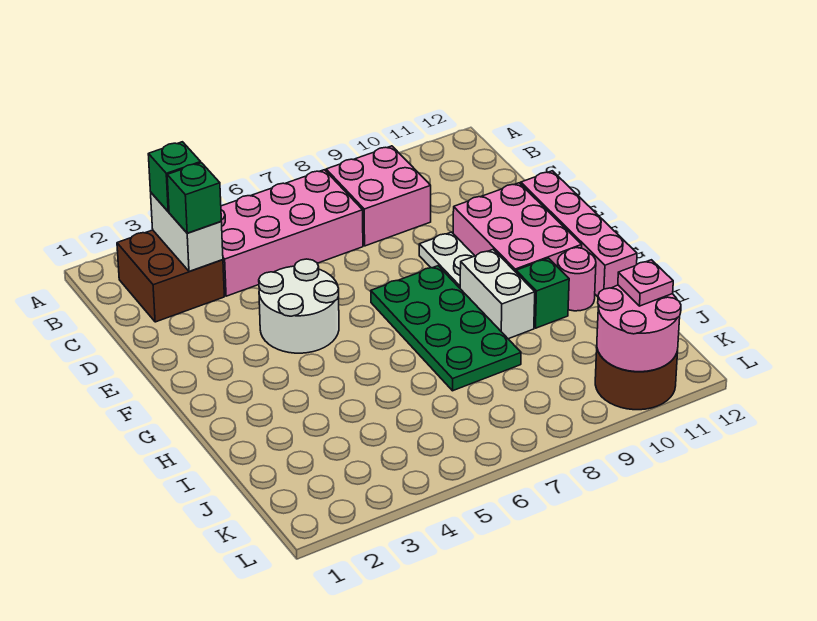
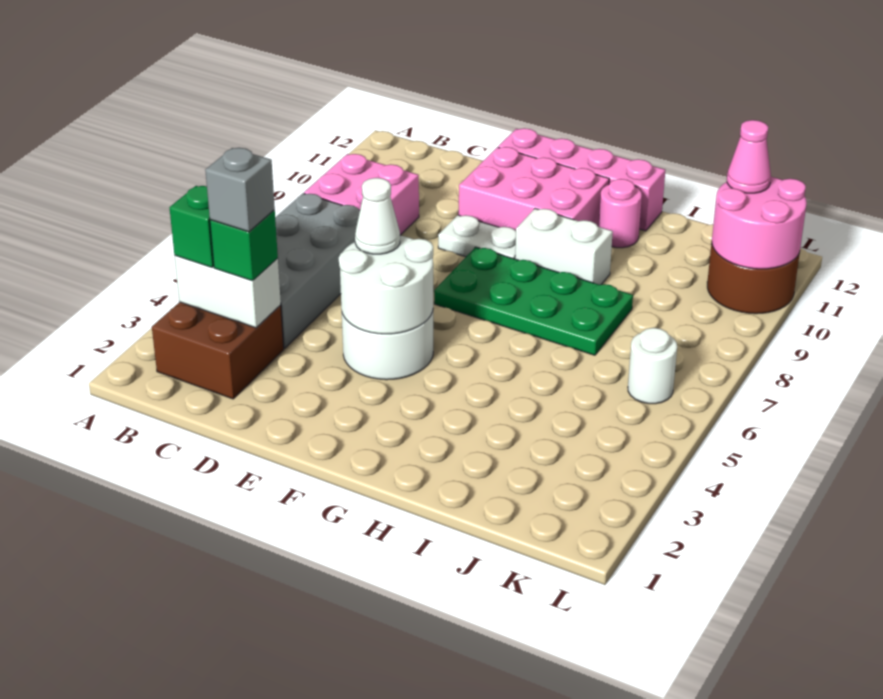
pink 2x4 brick [221,170,363,296] -> grey 2x4 brick [275,193,360,348]
none -> grey 1x1 brick [205,148,275,232]
none -> white 2x2 round brick [339,236,433,334]
none -> white 1x1 cone [355,178,400,254]
green 1x1 brick [516,258,569,328] -> none
none -> white 1x1 round brick [628,328,677,404]
pink 1x1 plate [618,260,673,306] -> pink 1x1 cone [727,120,771,193]

